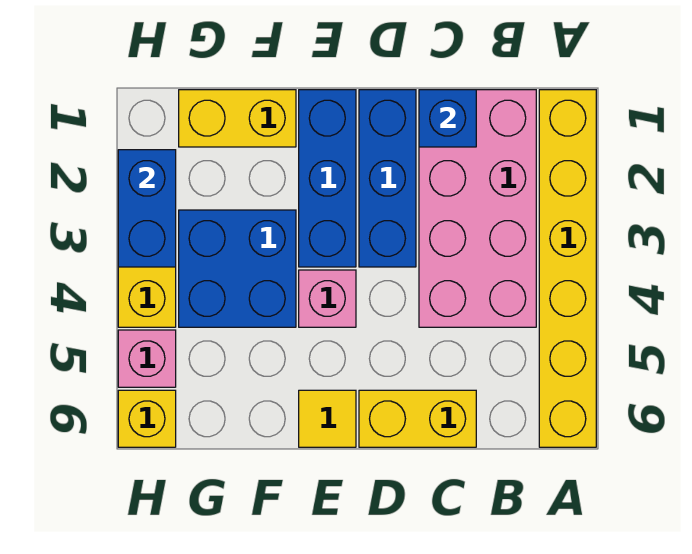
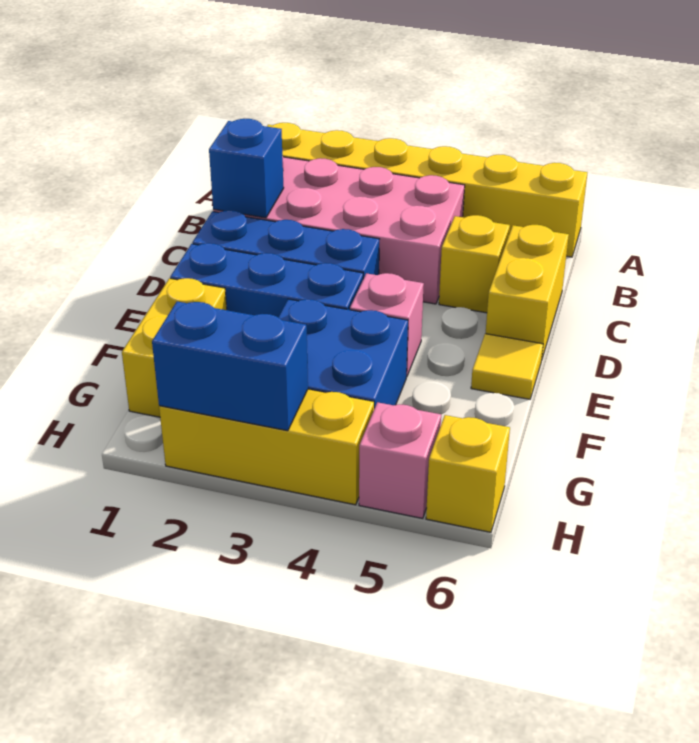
none -> yellow 1x1 brick [439,215,510,313]

